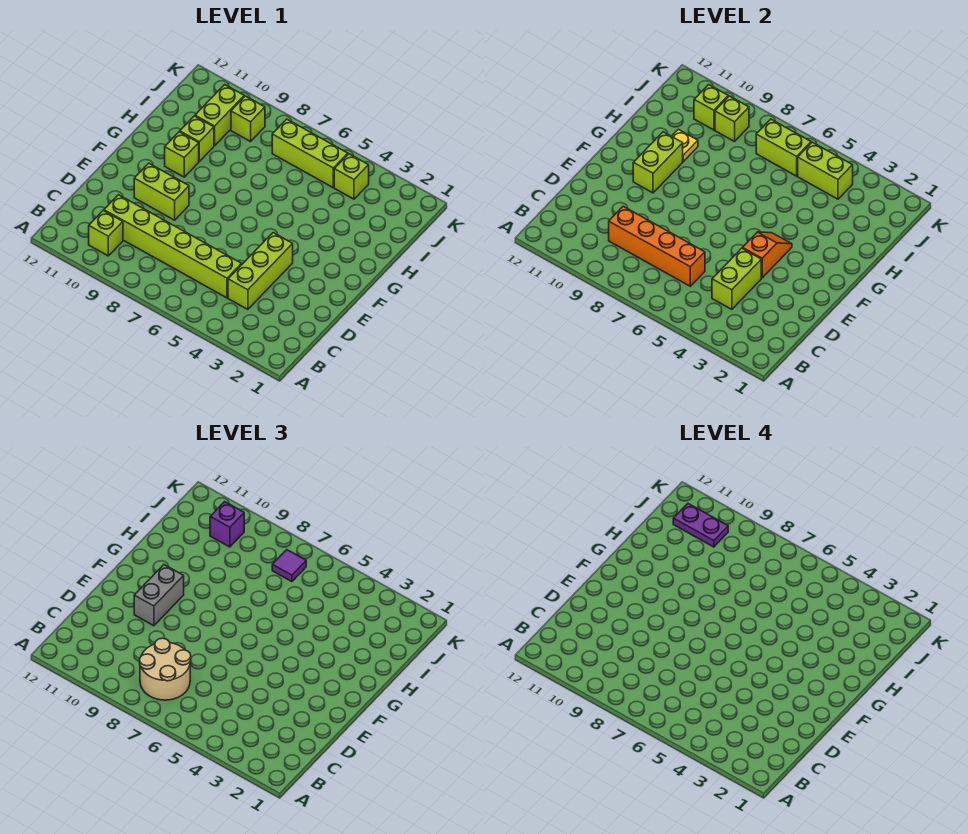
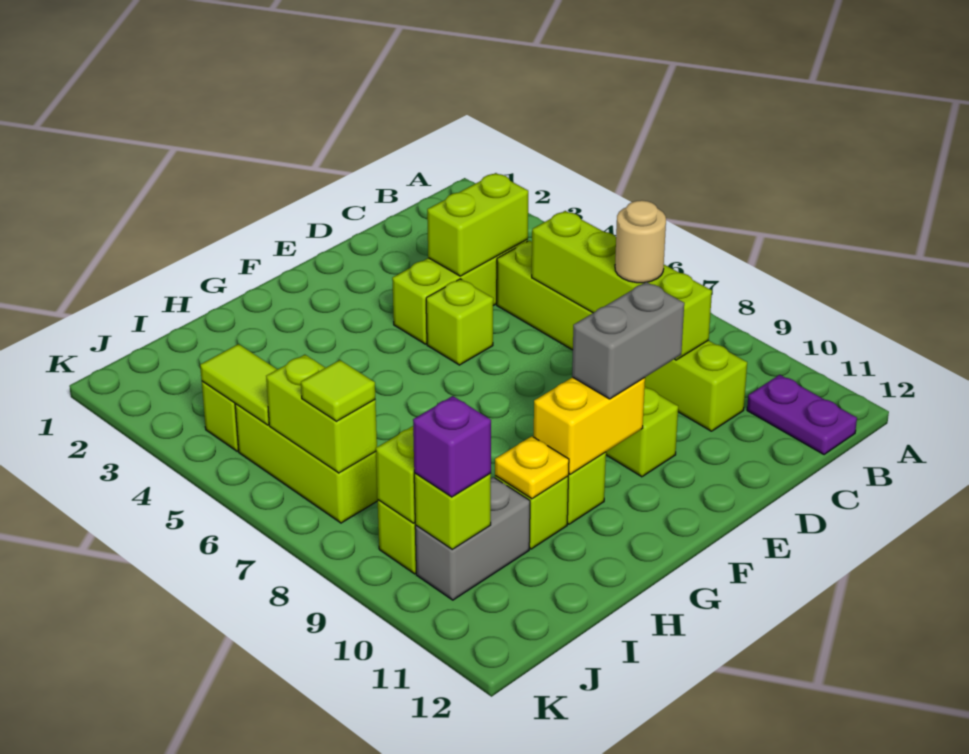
tan 2x2 round brick [140,638,191,700] -> tan 1x1 round brick [615,200,666,283]
lime 1x1 brick [89,211,123,256] -> lime 1x1 brick moved to [426,279,493,365]
orange 1x4 brick [609,206,705,286] -> lime 1x4 brick [532,211,712,360]
orange 1x2 slope [742,232,792,278] -> none
lime 1x2 brick [633,132,683,193] -> yellow 1x2 brick [534,377,645,474]
lime 1x2 brick [195,85,244,146] -> grey 1x2 brick [415,477,530,600]
lime 1x2 brick [798,142,853,199] -> lime 1x2 tile [200,344,277,425]
purple 1x1 tile [272,550,306,582] -> lime 1x1 tile [301,360,375,421]
purple 1x2 plate [673,504,728,547] -> purple 1x2 plate moved to [747,375,857,455]

